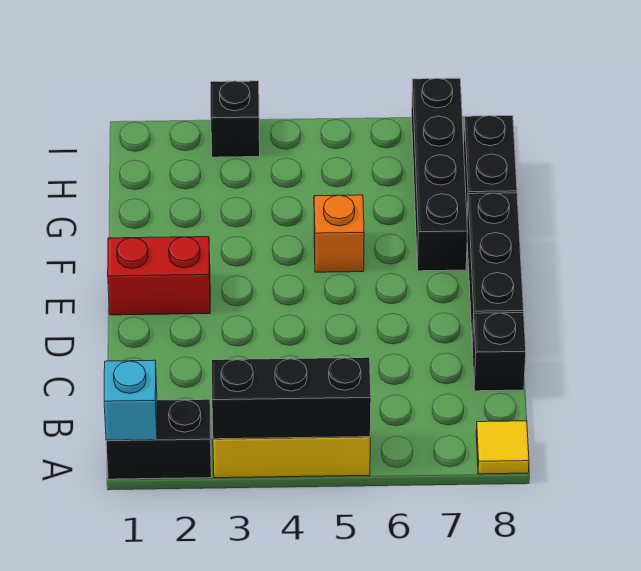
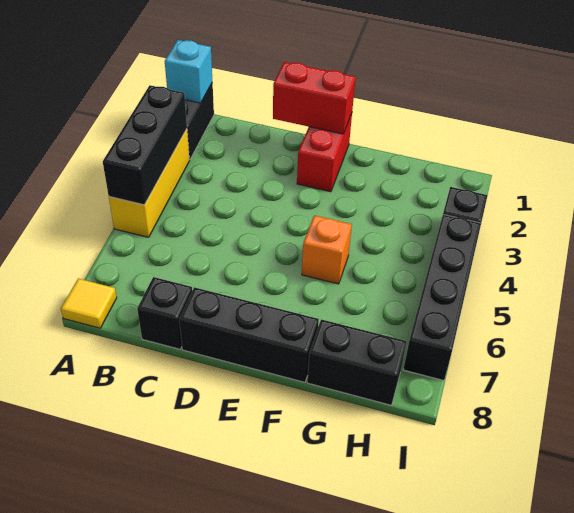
none -> red 1x2 brick [273,62,356,134]
black 1x4 brick [412,78,468,271] -> black 1x4 brick turned to [403,215,481,381]

